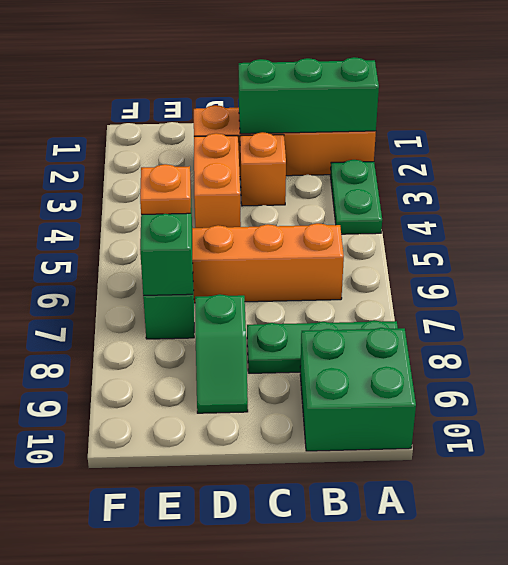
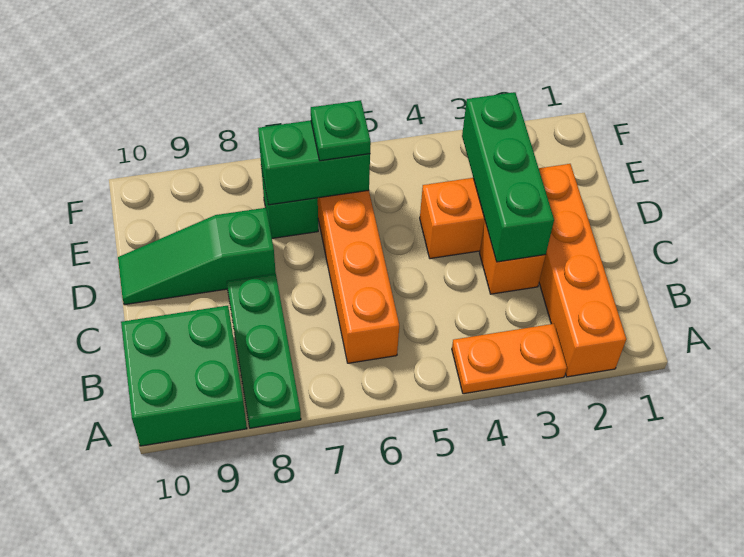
green 1x3 brick [239,57,379,134] -> green 1x3 brick moved to [462,92,554,262]
green 1x2 plate [330,160,382,234] -> orange 1x2 plate [452,324,567,394]
green 1x2 slope [195,294,248,413] -> green 1x3 slope [118,208,276,305]
orange 1x1 plate [140,164,191,214] -> green 1x1 plate [311,100,371,161]

